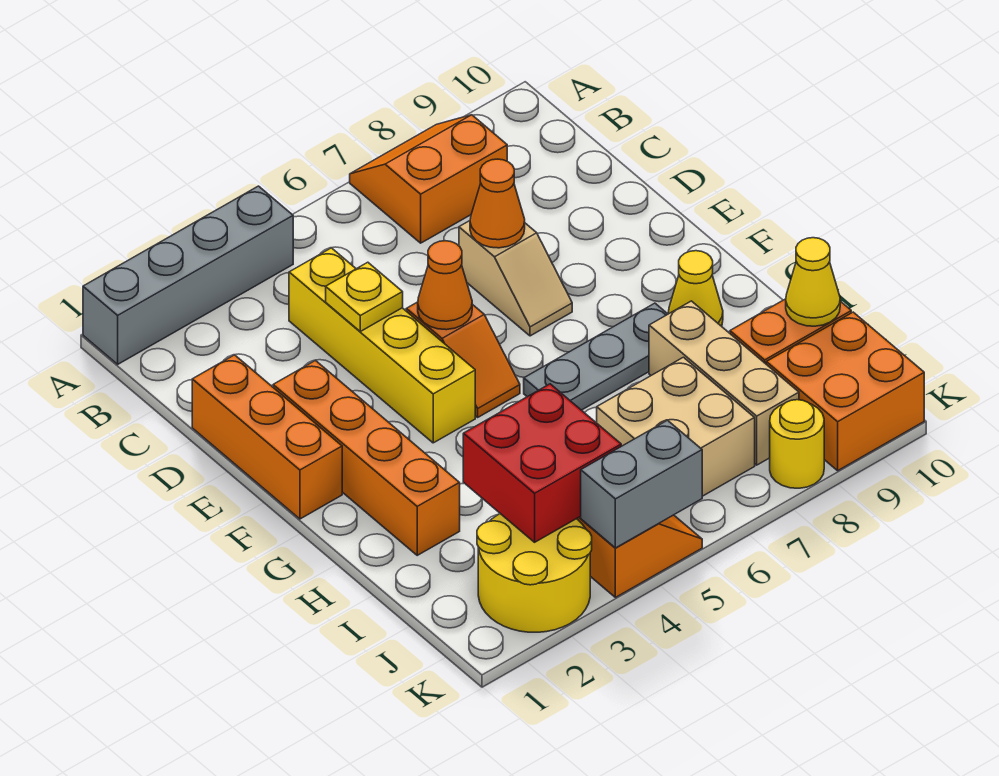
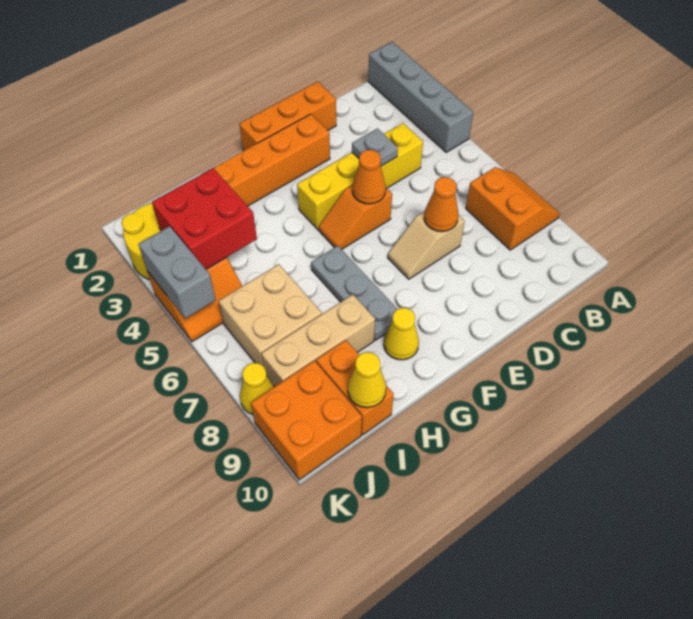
yellow 1x1 plate [326,262,403,331] -> grey 1x1 plate [352,129,398,166]
yellow 1x1 round brick [770,400,824,488] -> yellow 1x1 cone [240,363,274,414]

